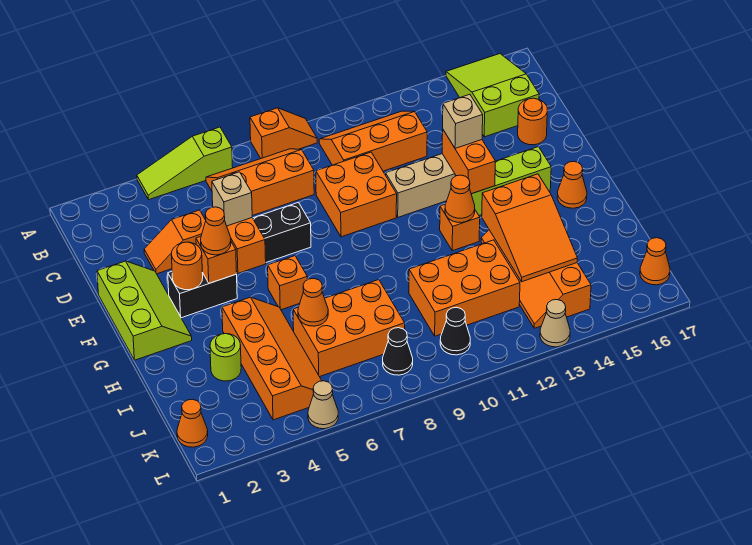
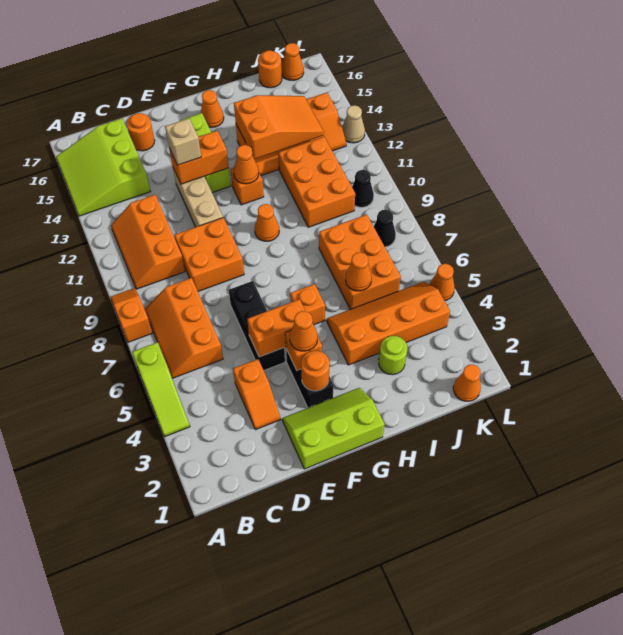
lime 2x3 slope [446,54,539,137] -> lime 3x3 slope [56,118,151,216]
tan 1x1 brick [212,172,252,226] -> none
none -> orange 1x1 cone [255,204,279,241]
none -> orange 1x1 round brick [258,50,282,88]
tan 1x1 cone [308,381,338,429] -> orange 1x1 cone [429,264,455,301]

